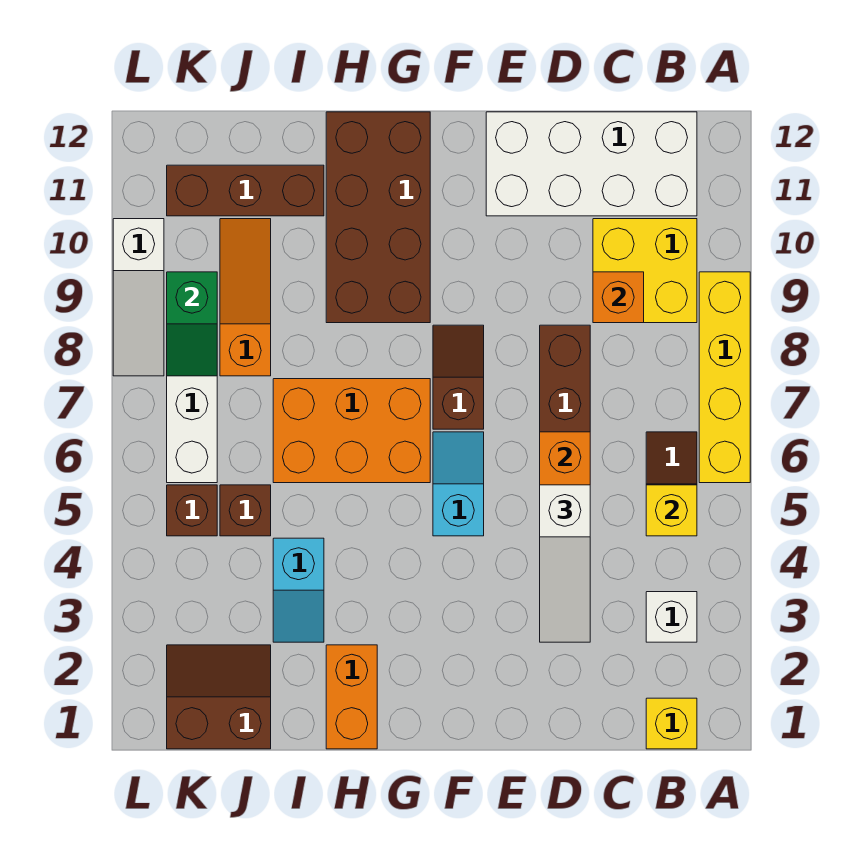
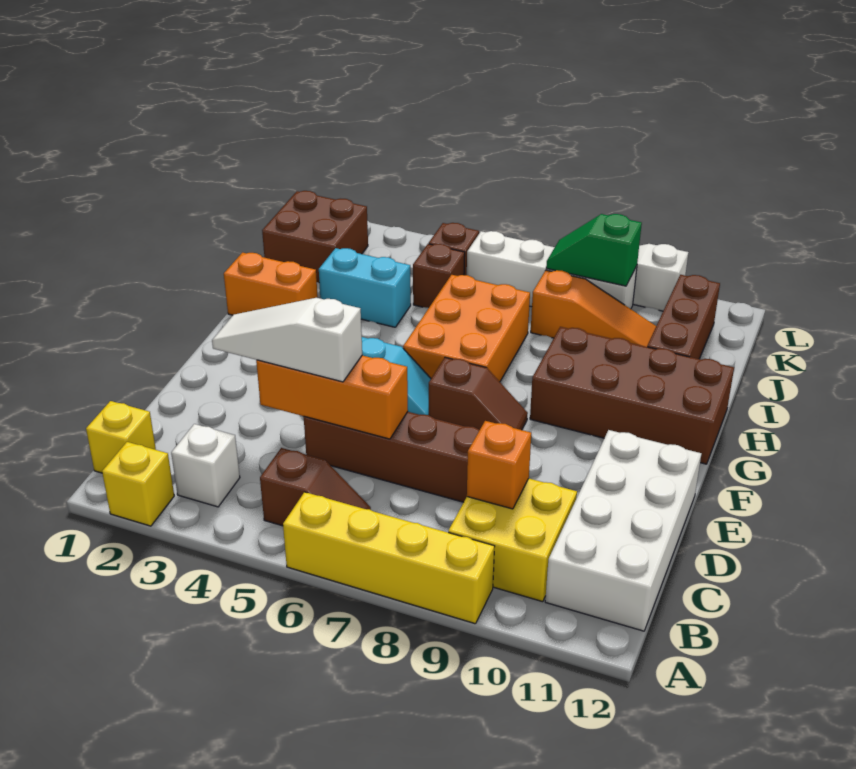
yellow 1x1 brick [646,485,697,536] -> yellow 1x1 brick moved to [102,442,174,526]
cyan 1x2 slope [273,538,324,642] -> cyan 1x2 brick [319,248,411,327]
brown 2x2 slope [167,645,271,749] -> brown 2x2 brick [262,191,368,283]

